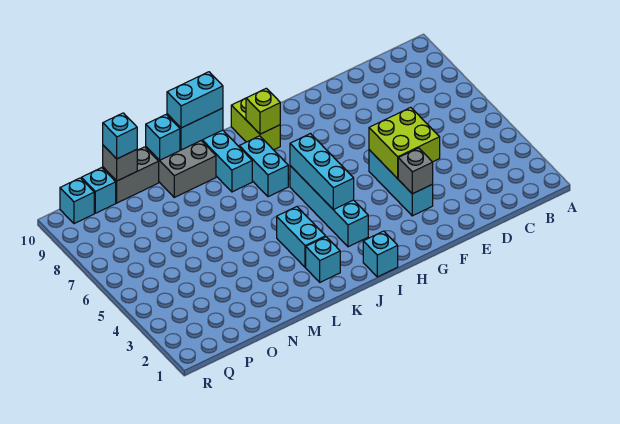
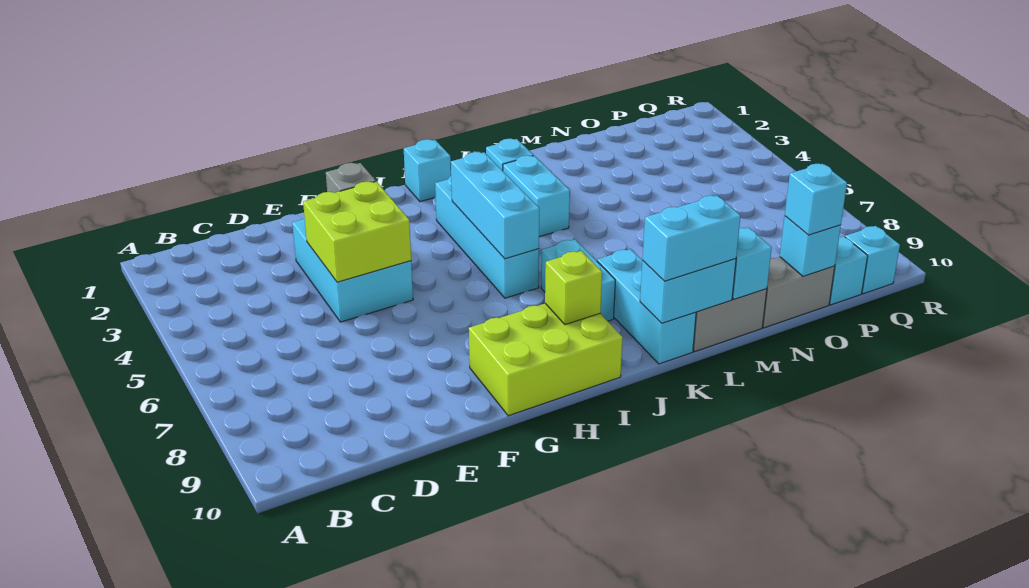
cyan 1x3 brick [369,150,433,216] -> cyan 2x3 brick [292,219,413,322]
lime 1x2 brick [231,98,280,150] -> lime 2x3 brick [469,304,623,416]
grey 1x1 brick [103,145,137,181] -> cyan 1x1 brick [780,216,841,276]

